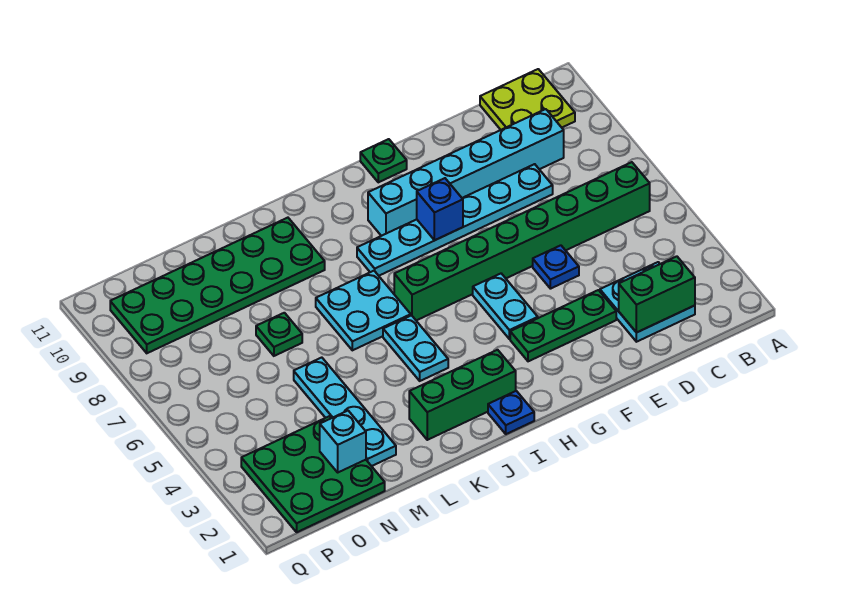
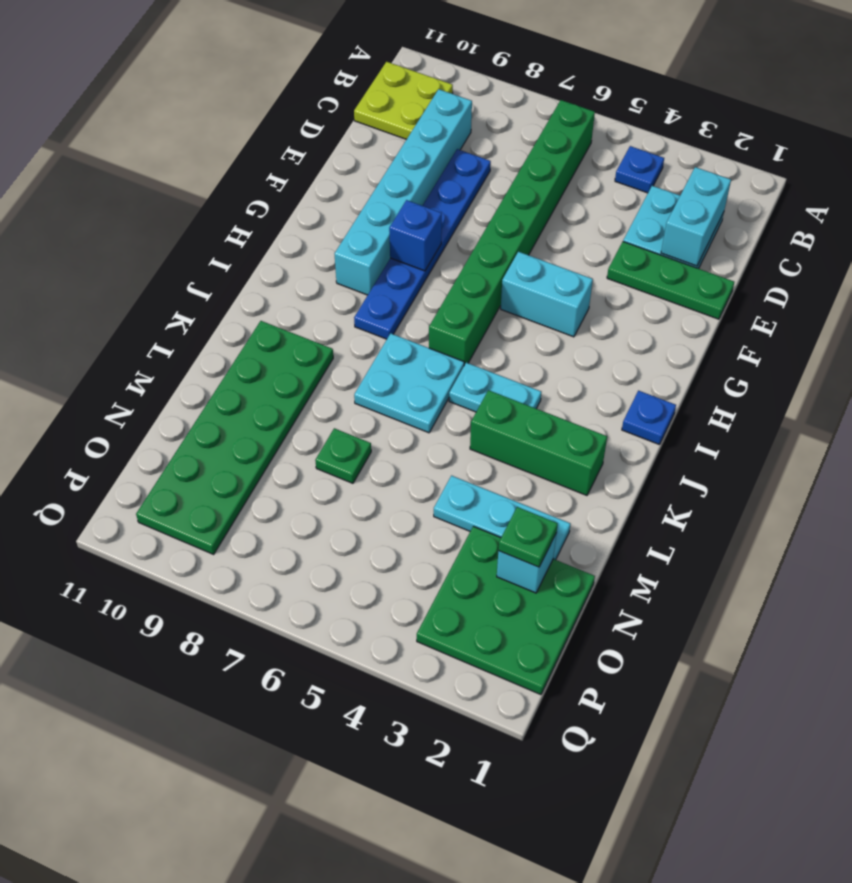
green 1x2 brick [619,256,695,333] -> cyan 1x2 brick [661,167,731,266]
cyan 1x6 plate [357,164,553,276] -> blue 1x6 plate [354,149,491,339]
green 1x3 plate [510,290,616,361] -> green 1x3 plate turned to [607,242,734,319]
blue 1x1 plate [533,245,579,289] -> blue 1x1 plate moved to [615,146,664,193]
cyan 1x2 plate [473,274,538,339] -> cyan 1x2 brick [501,252,593,337]
green 1x1 plate [360,139,407,182] -> green 1x1 plate moved to [498,507,558,567]
green 1x3 brick [409,350,516,440] -> green 1x3 brick turned to [470,390,607,495]
cyan 1x4 plate [294,358,396,466] -> cyan 1x3 plate [434,476,571,560]

